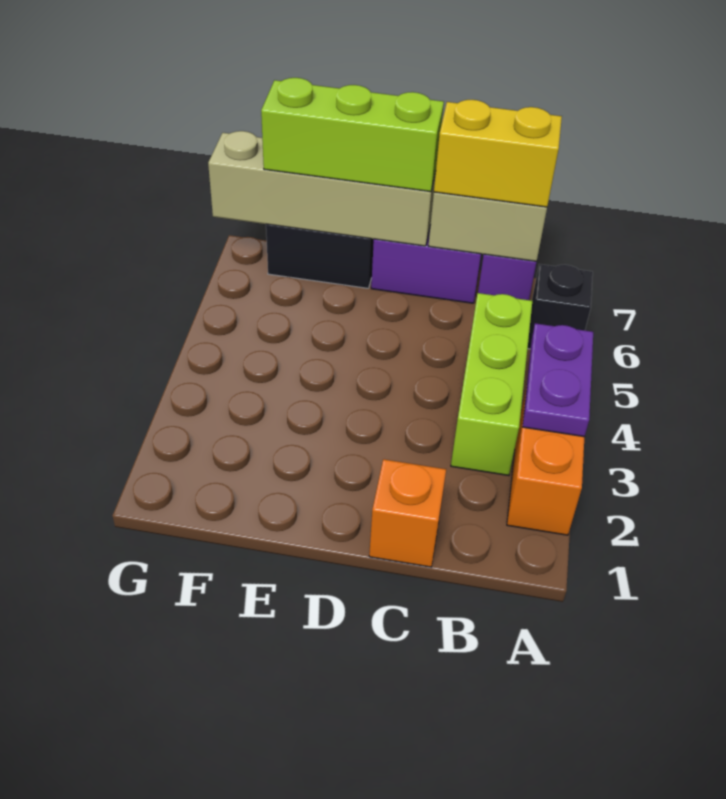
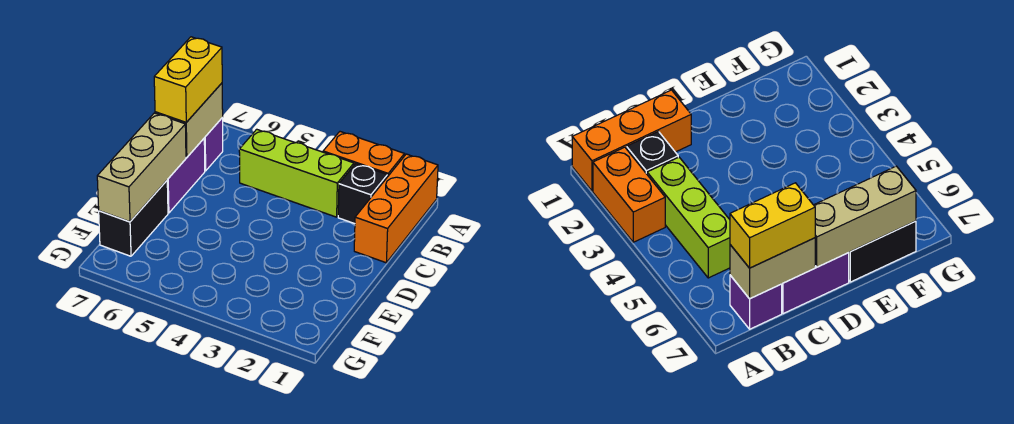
purple 1x2 plate [523,323,593,437] -> none
black 1x1 brick [528,264,593,349] -> black 1x1 brick moved to [338,164,387,224]
orange 1x1 brick [369,459,446,567] -> orange 1x3 brick [354,154,438,263]
tan 1x4 brick [208,131,436,246] -> tan 1x3 brick [97,113,186,222]
lime 1x3 brick [261,78,444,192] -> none

